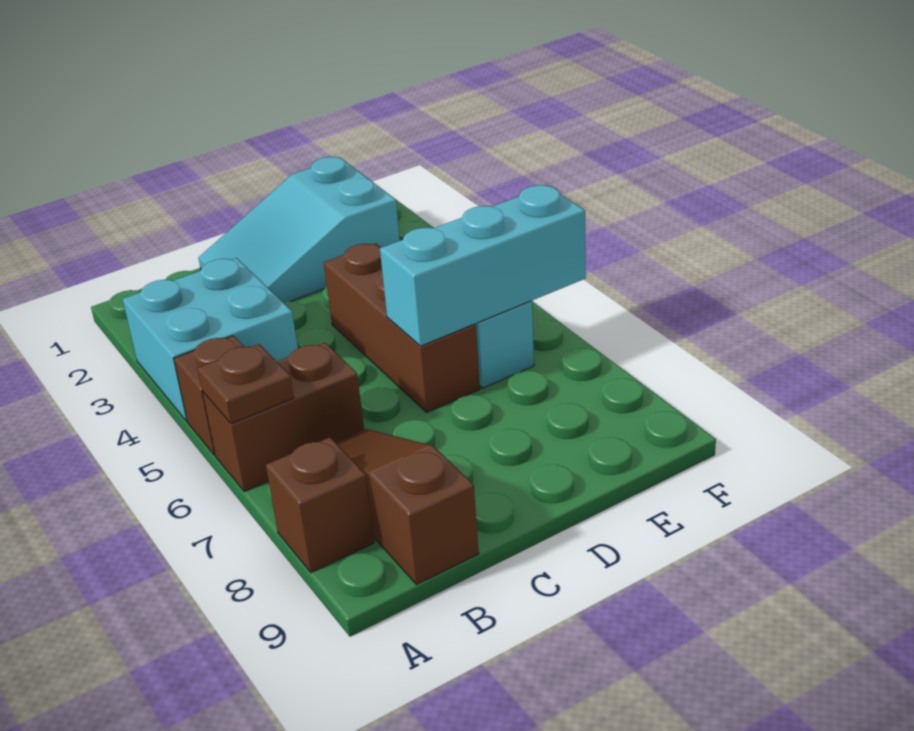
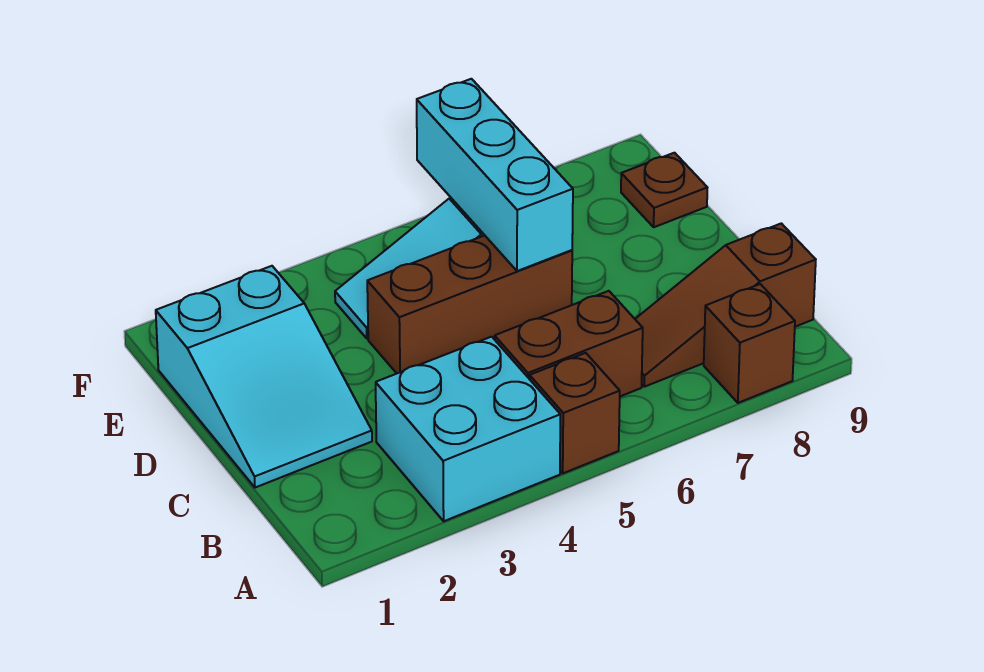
brown 1x2 brick [202,343,364,492] -> brown 1x2 brick turned to [495,291,643,396]
brown 1x1 plate [198,344,294,424] -> brown 1x1 plate moved to [621,153,707,227]

